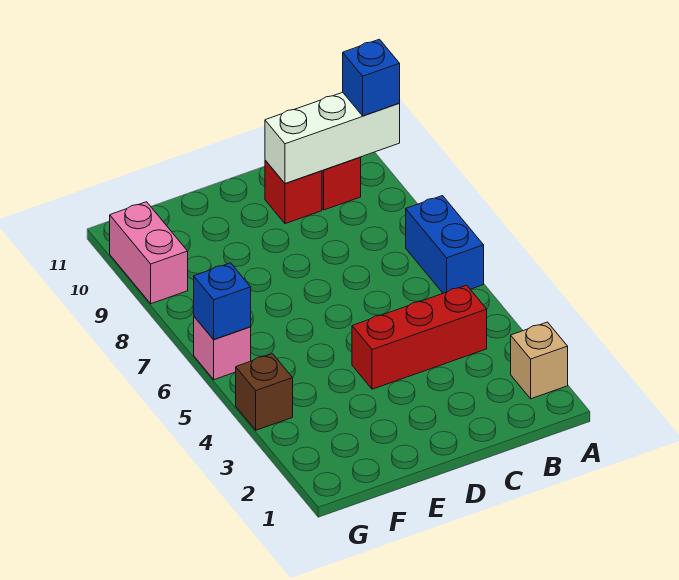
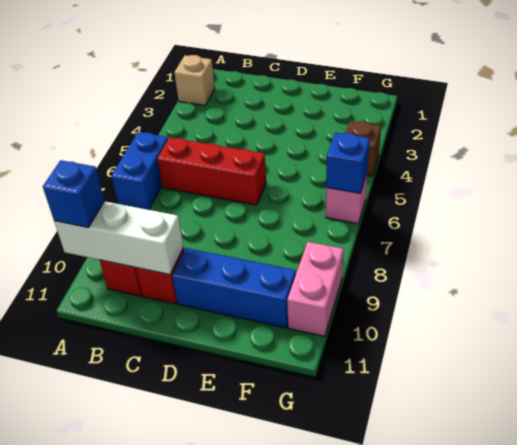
red 1x3 brick [352,285,487,389] -> red 1x3 brick moved to [157,137,266,205]
none -> blue 1x3 brick [172,248,296,328]

